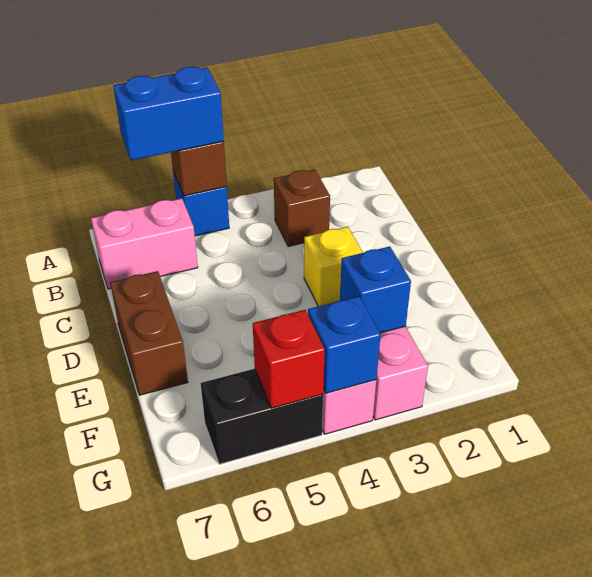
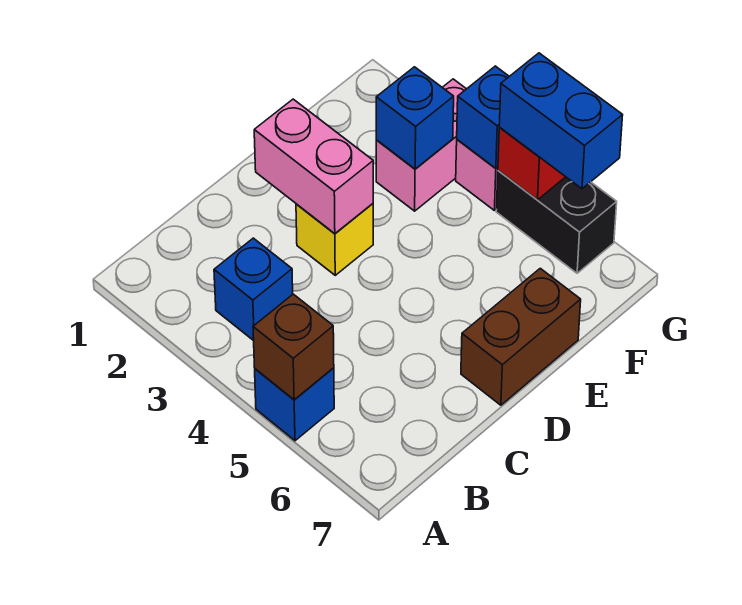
blue 1x2 brick [113,67,224,160] -> blue 1x2 brick moved to [499,53,623,189]
brown 1x1 brick [274,169,330,246] -> blue 1x1 brick [214,238,293,341]
pink 1x2 brick [91,198,198,289] -> pink 1x2 brick moved to [254,99,373,234]

